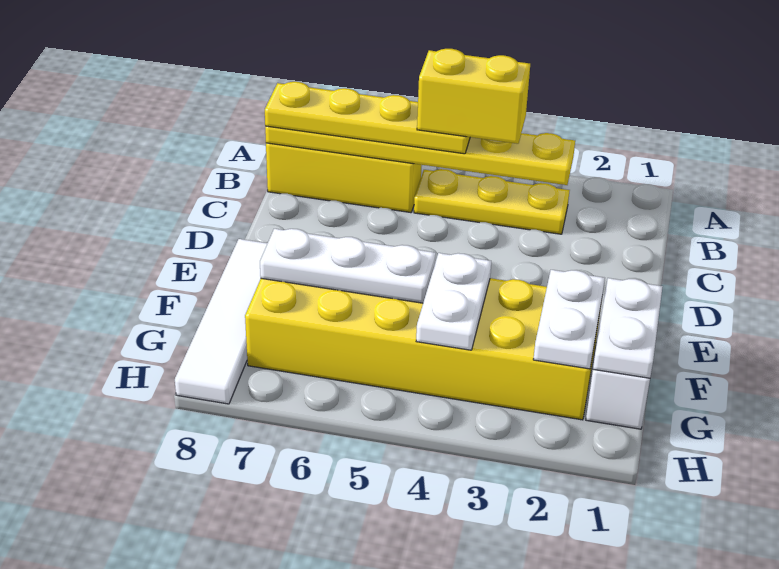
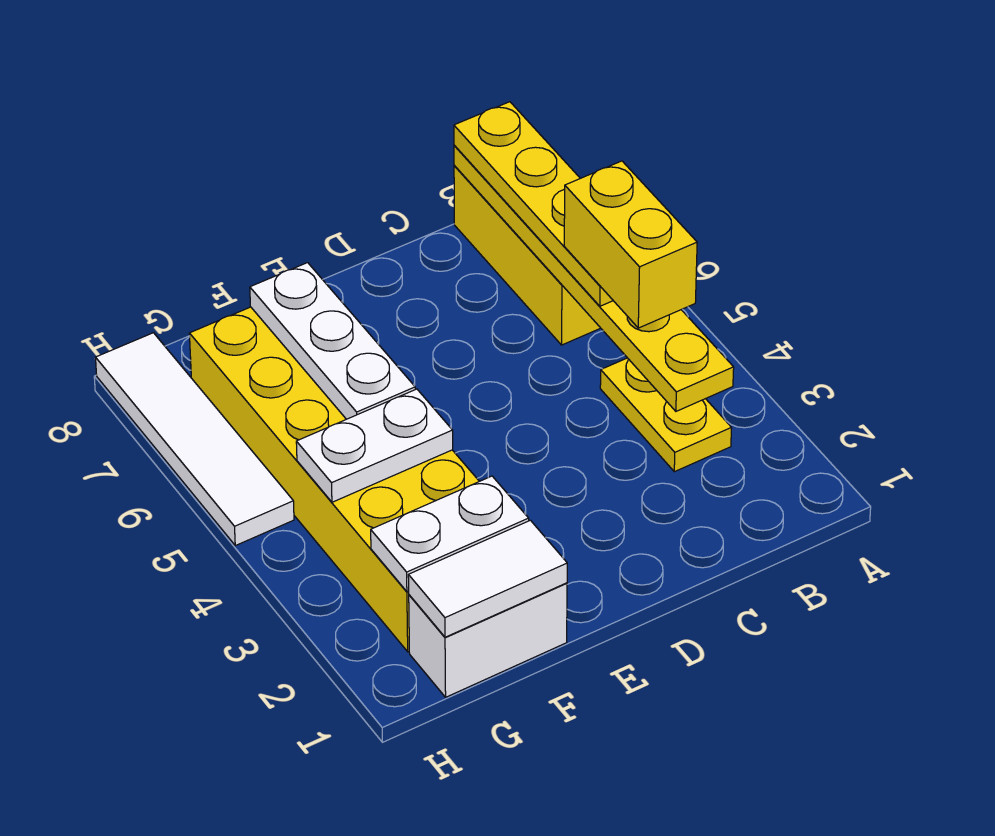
yellow 1x3 plate [414,169,570,234] -> yellow 1x2 plate [600,358,731,472]
white 1x4 tile [175,239,268,404] -> white 1x4 tile turned to [96,333,294,546]
white 1x2 plate [593,278,663,378] -> white 1x2 tile [408,520,567,637]

